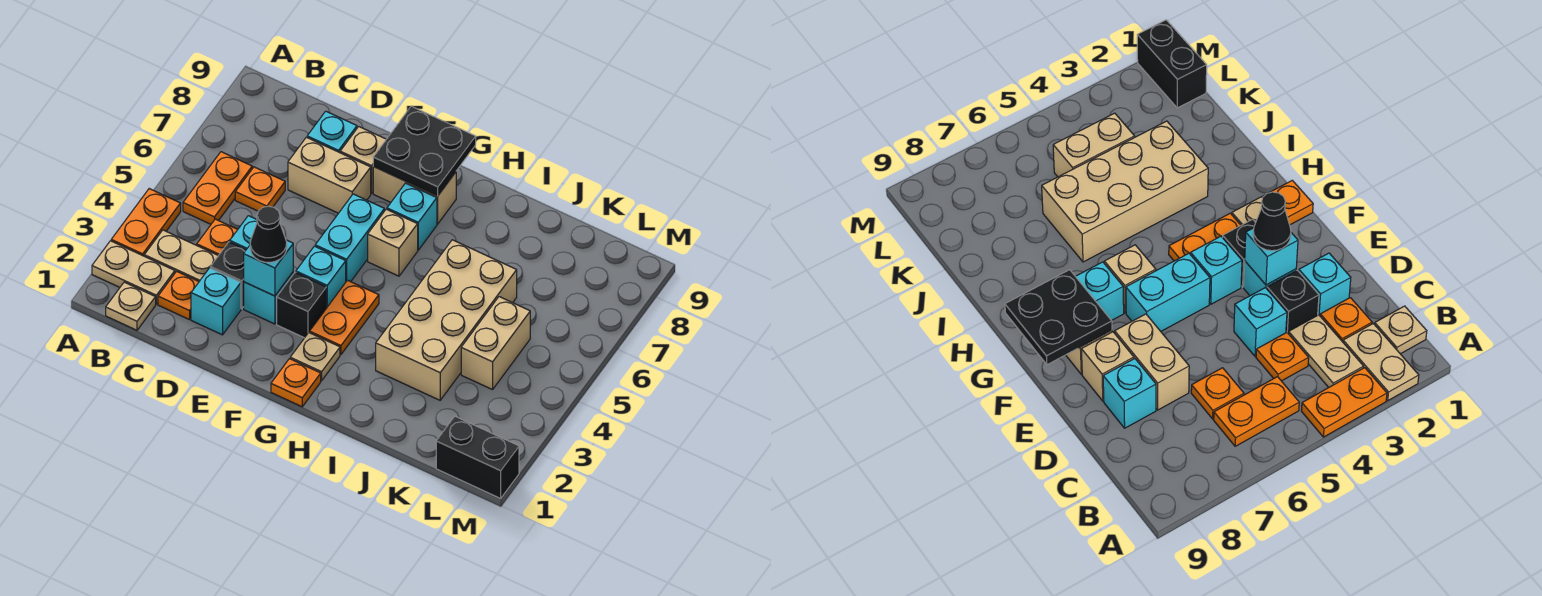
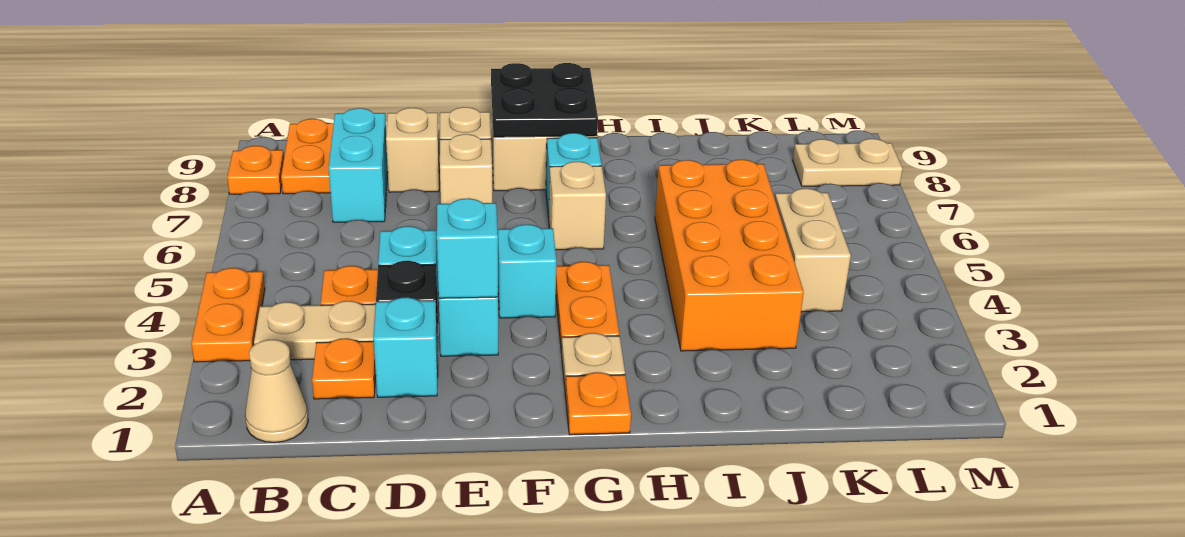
tan 1x2 plate [92,241,175,304] -> tan 1x2 plate moved to [793,139,903,186]
tan 1x1 plate [106,282,156,330] -> tan 1x1 cone [245,340,308,443]
orange 1x2 plate [183,152,252,224] -> orange 1x2 plate moved to [281,119,334,194]
orange 1x1 plate [235,167,285,211] -> orange 1x1 plate moved to [227,146,284,194]
tan 1x2 brick [288,137,371,213] -> tan 1x1 brick [440,134,492,204]
cyan 1x1 brick [307,111,357,153] -> tan 1x1 brick [386,108,439,192]
black 1x1 cone [250,206,287,262] -> none
black 1x1 brick [277,272,326,338] -> none
cyan 1x2 brick [315,194,384,282] -> cyan 1x2 brick moved to [329,108,388,222]
tan 2x4 brick [376,240,517,400] -> orange 2x4 brick [655,159,804,351]
black 1x2 brick [436,416,519,498] -> none

